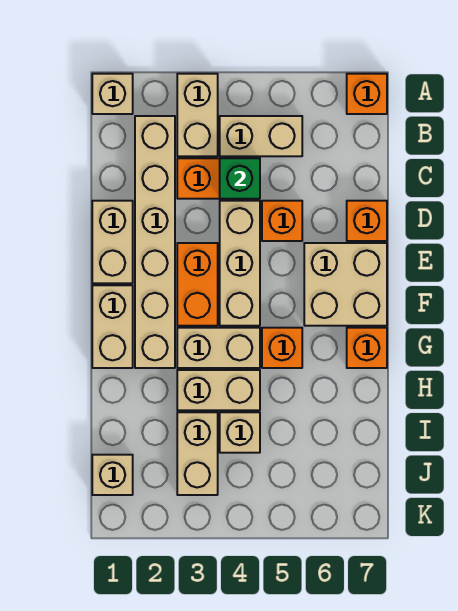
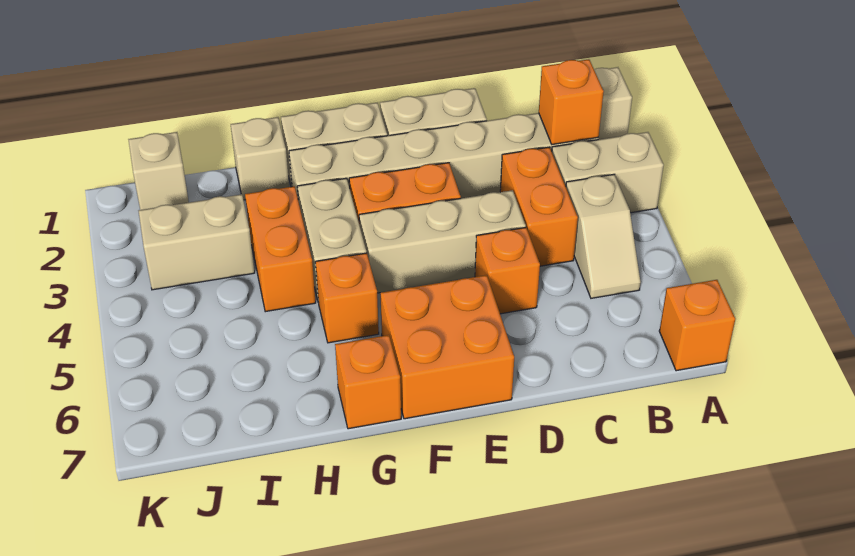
tan 1x2 brick [220,116,302,156] -> tan 1x2 slope [566,174,641,298]
green 1x1 brick [220,158,260,199] -> none
orange 1x1 brick [347,201,387,241] -> orange 1x1 brick moved to [539,59,604,144]
tan 2x2 brick [304,243,387,326] -> orange 2x2 brick [380,275,514,419]
tan 1x2 brick [177,370,260,410] -> orange 1x2 brick [245,186,316,312]
tan 1x1 brick [220,412,260,453] -> tan 1x1 brick moved to [231,117,289,200]

